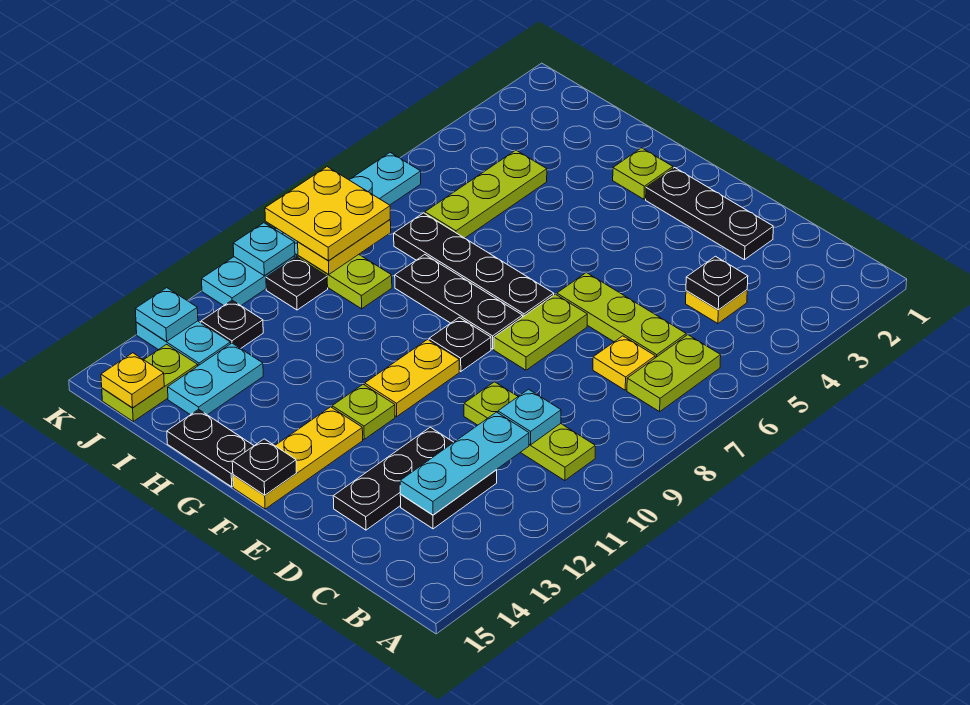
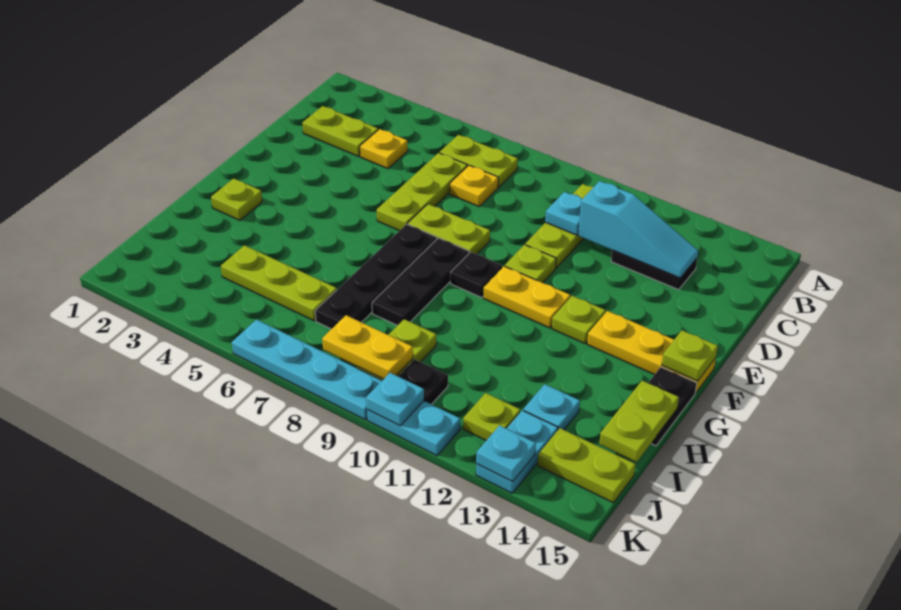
none -> lime 1x2 plate [302,106,378,156]
black 1x1 plate [686,256,748,310] -> none
cyan 1x3 plate [400,412,529,515] -> cyan 1x3 slope [578,181,698,278]
black 1x3 plate [646,168,773,260] -> none
black 1x3 plate [333,427,454,530] -> none
none -> lime 1x1 plate [505,245,556,283]
black 1x1 plate [232,439,296,495] -> lime 1x1 plate [662,330,718,381]
none -> lime 1x2 plate [599,381,679,462]
cyan 1x2 plate [168,343,263,415] -> cyan 1x1 plate [523,384,580,430]
yellow 2x2 plate [265,167,390,261] -> none
black 1x1 plate [201,300,263,349] -> lime 1x1 plate [463,393,520,440]
yellow 1x1 plate [101,353,164,408] -> none

